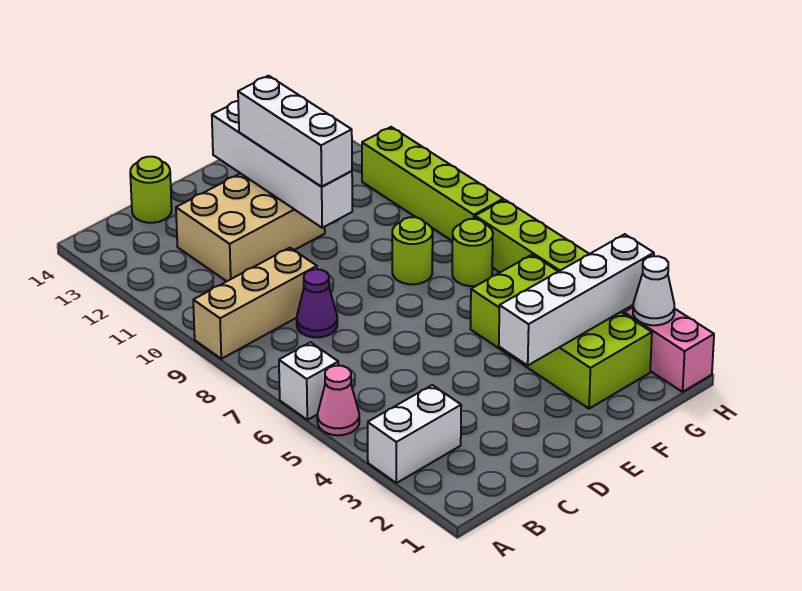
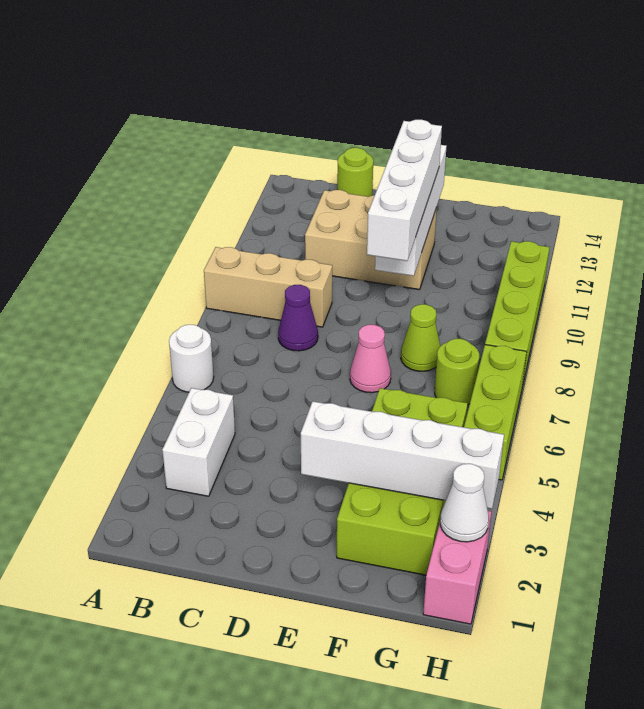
white 1x2 brick [368,385,461,483] -> white 1x2 brick turned to [162,388,235,496]
pink 1x1 cone [317,366,359,435] -> pink 1x1 cone moved to [350,325,391,393]
white 1x1 brick [279,342,338,420] -> white 1x1 round brick [169,325,214,392]
white 1x3 brick [238,76,352,187] -> white 1x4 brick [367,120,442,261]
lime 1x1 round brick [392,217,433,284] -> lime 1x1 cone [401,304,440,371]

